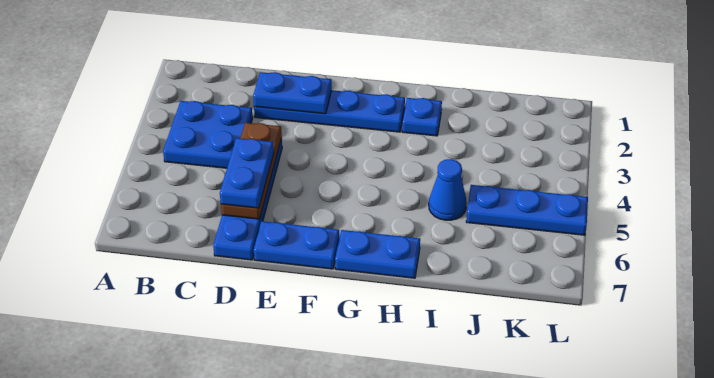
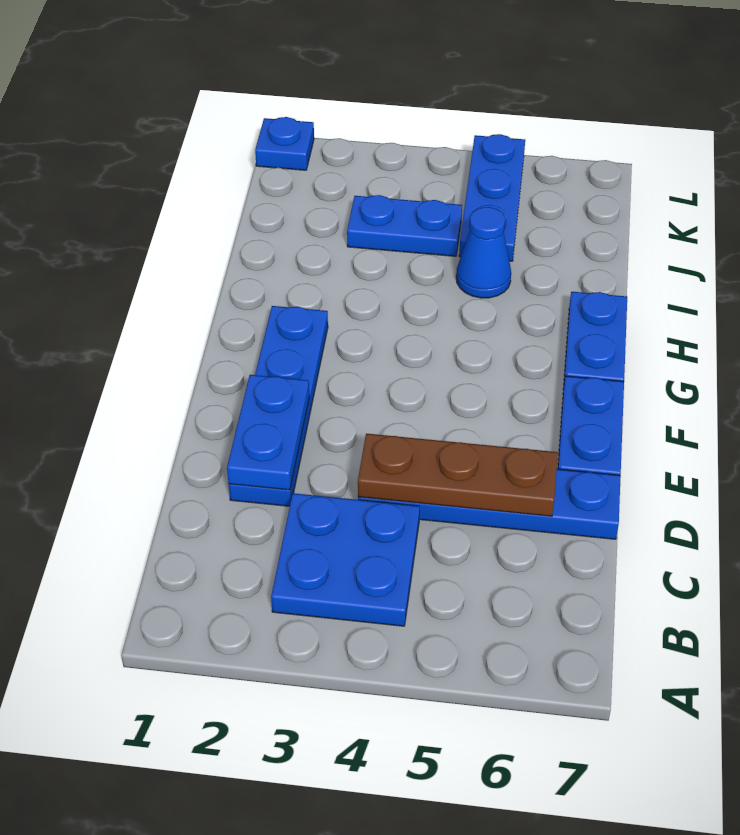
blue 1x2 plate [220,138,274,208] -> blue 1x2 plate moved to [347,195,462,256]
blue 1x1 plate [402,98,442,136] -> blue 1x1 plate moved to [255,117,314,170]

